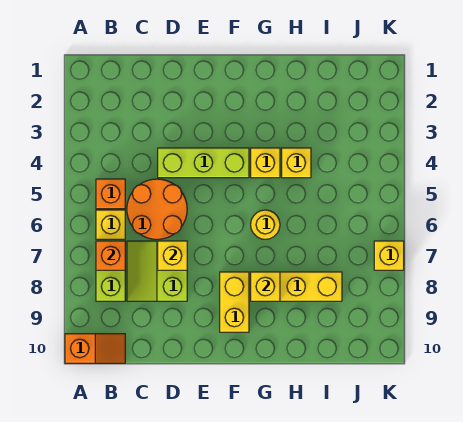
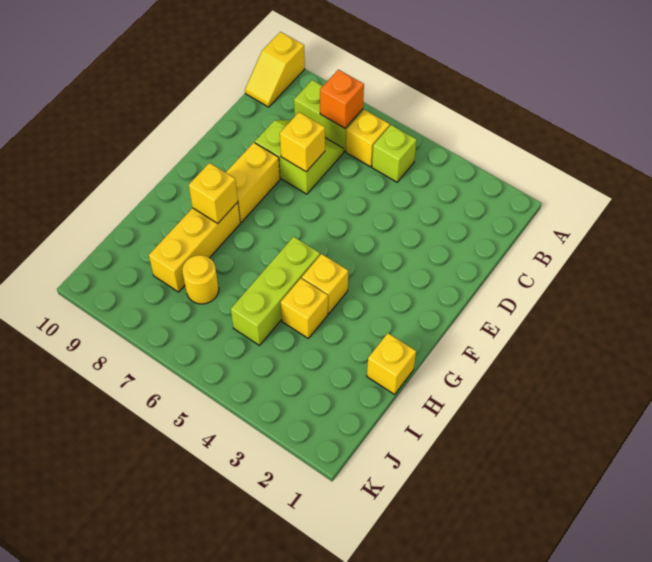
orange 1x2 slope [65,334,125,363] -> yellow 1x2 slope [245,32,305,107]
orange 1x1 brick [96,179,125,209] -> lime 1x1 brick [372,125,417,182]
orange 2x2 round brick [127,179,187,239] -> none
lime 1x3 brick [158,148,249,178] -> lime 1x3 brick moved to [231,237,320,345]
yellow 1x2 brick [220,272,249,332] -> yellow 1x2 brick turned to [226,143,280,222]
yellow 1x1 round brick [251,210,280,239] -> yellow 1x1 round brick moved to [182,255,219,304]
yellow 1x1 brick [374,241,404,270] -> yellow 1x1 brick moved to [367,333,416,394]

